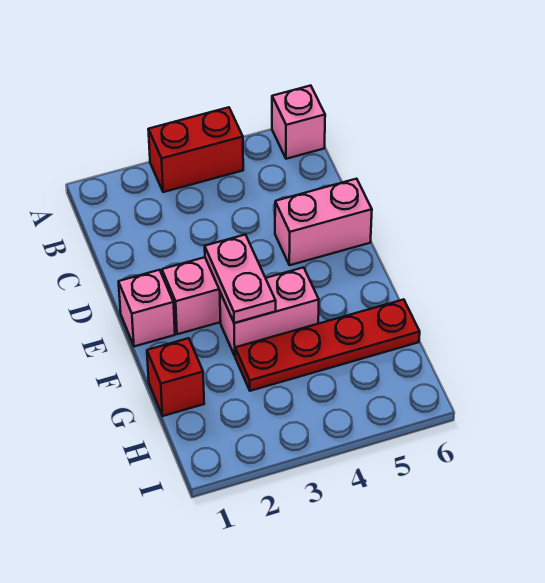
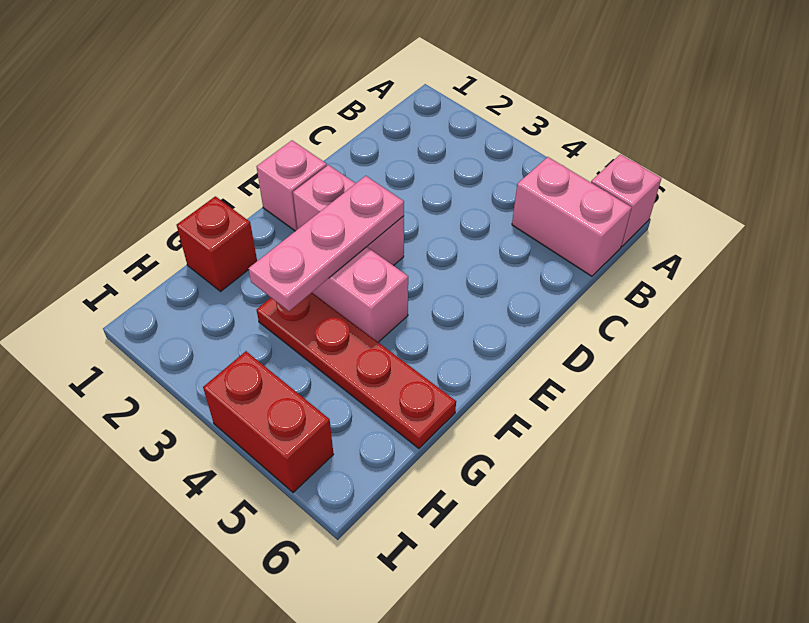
red 1x2 brick [148,107,243,192] -> red 1x2 brick moved to [203,351,334,493]
pink 1x2 brick [275,179,372,265] -> pink 1x2 brick moved to [512,157,632,276]
pink 1x2 plate [205,235,276,323] -> pink 1x3 plate [248,176,404,311]

